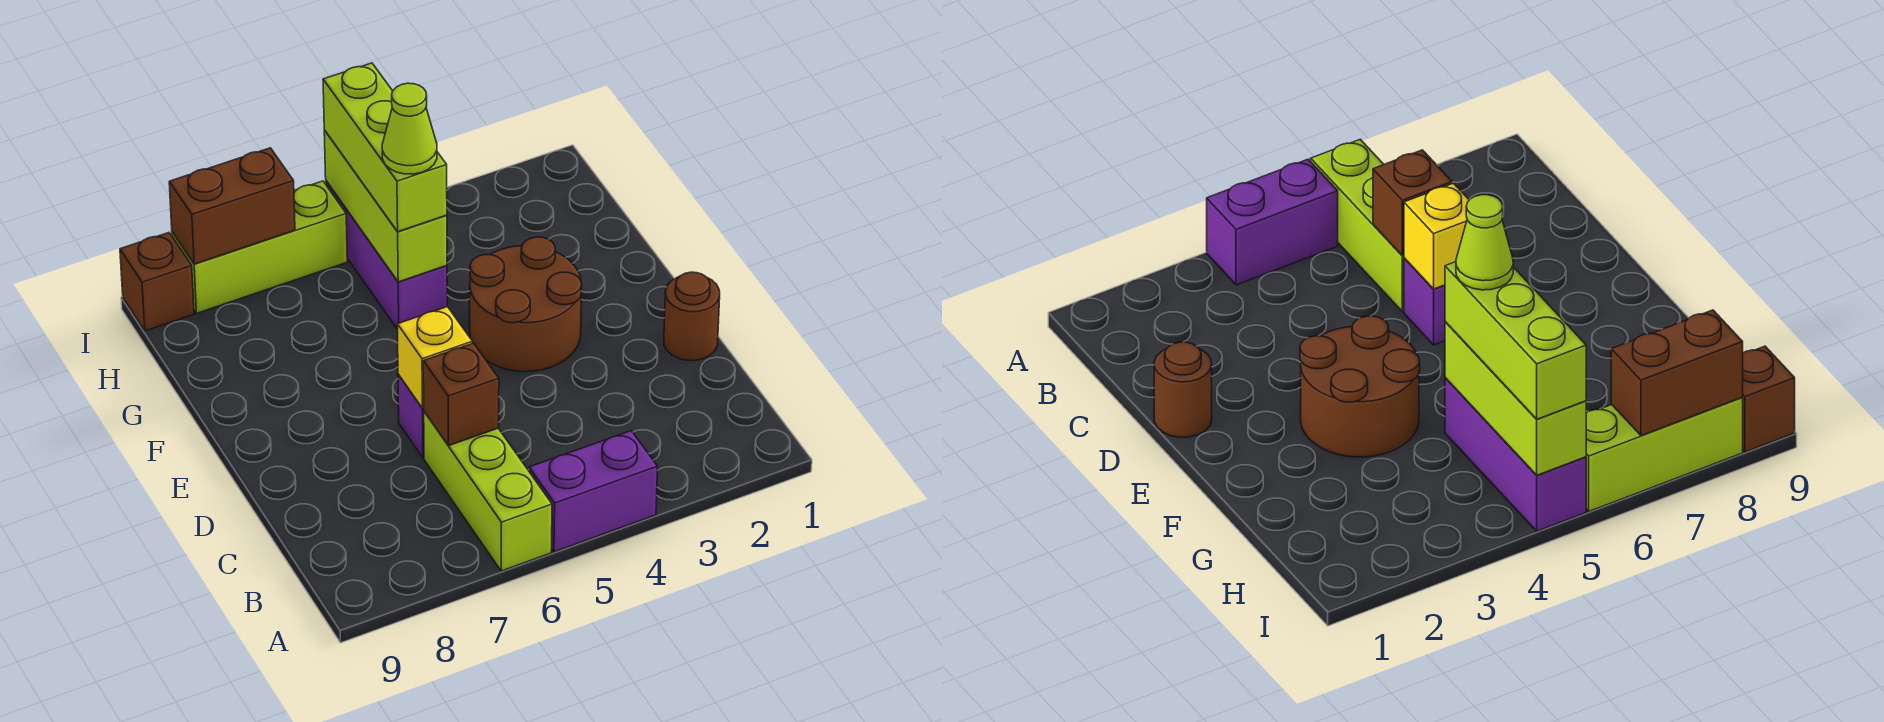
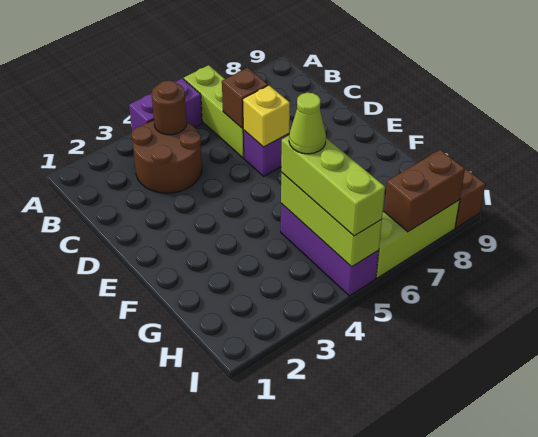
brown 1x1 round brick [664,272,720,361] -> brown 1x1 round brick moved to [151,81,187,135]
brown 2x2 round brick [470,237,582,372] -> brown 2x2 round brick moved to [131,120,202,193]

